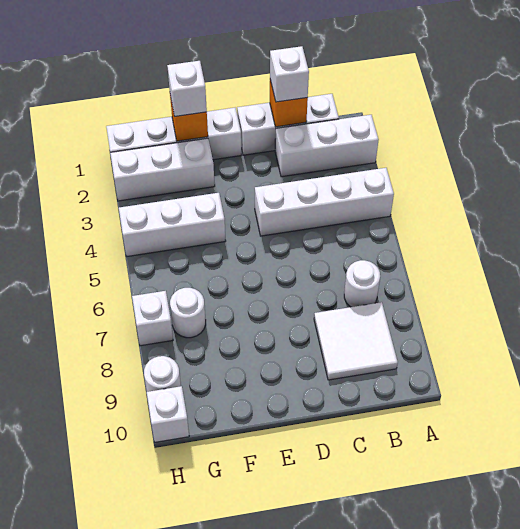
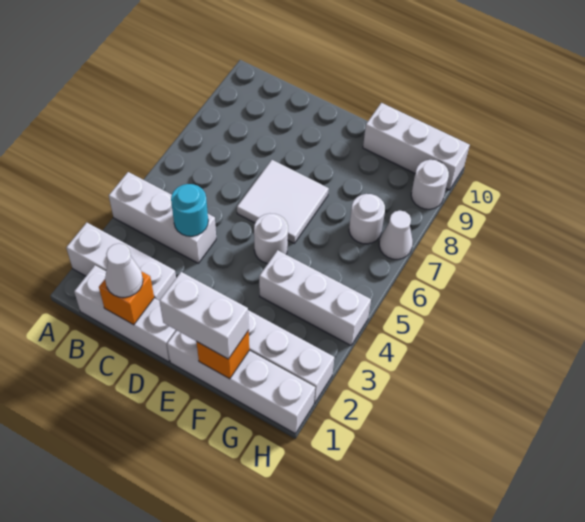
white 1x4 brick [255,168,394,236] -> white 1x3 brick [109,172,216,263]
white 1x1 round brick [344,260,380,307] -> white 1x1 round brick moved to [254,214,288,264]
white 2x2 tile [314,302,398,380] -> white 2x2 tile moved to [237,160,329,243]
white 1x1 brick [270,46,309,102] -> white 1x1 cone [105,243,143,297]
none -> cyan 1x1 round brick [171,184,208,236]
white 1x1 brick [167,61,207,117] -> white 1x2 brick [159,272,249,359]
white 1x1 brick [132,291,173,346] -> white 1x1 cone [379,211,413,259]
white 1x1 brick [147,386,189,442] -> white 1x3 brick [363,103,470,190]

